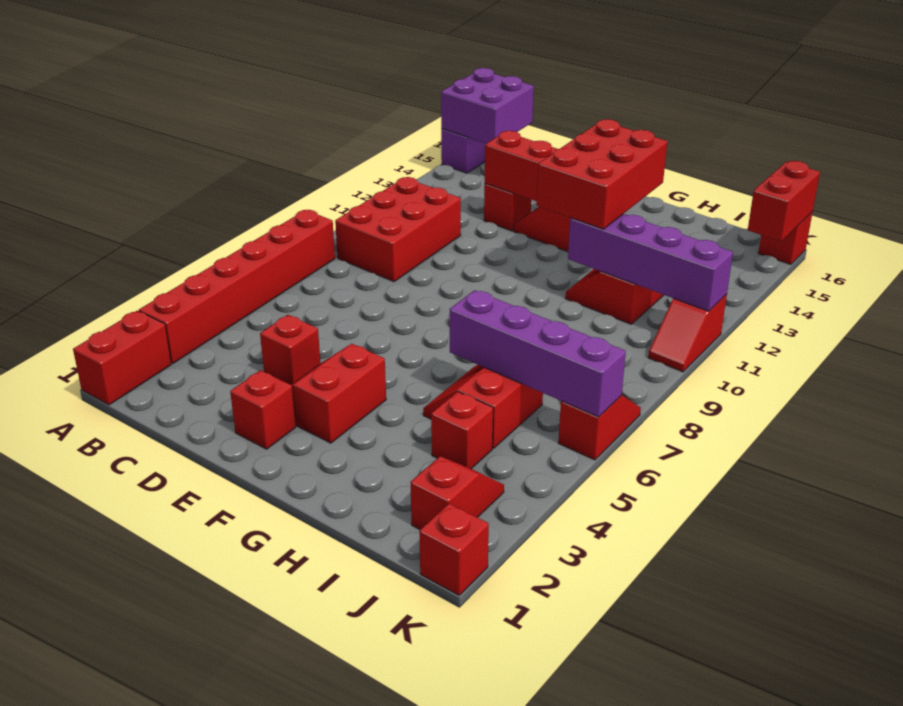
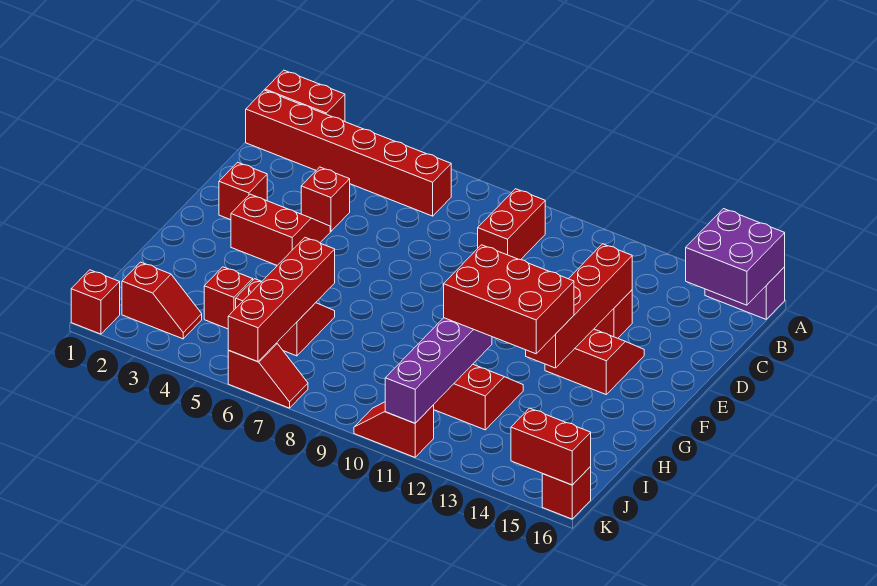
red 1x6 brick [139,210,335,364] -> red 1x6 brick moved to [246,90,451,216]
red 2x3 brick [335,177,461,282] -> red 1x2 brick [478,189,545,260]
purple 1x4 brick [450,290,626,417] -> red 1x4 brick [228,238,335,362]

